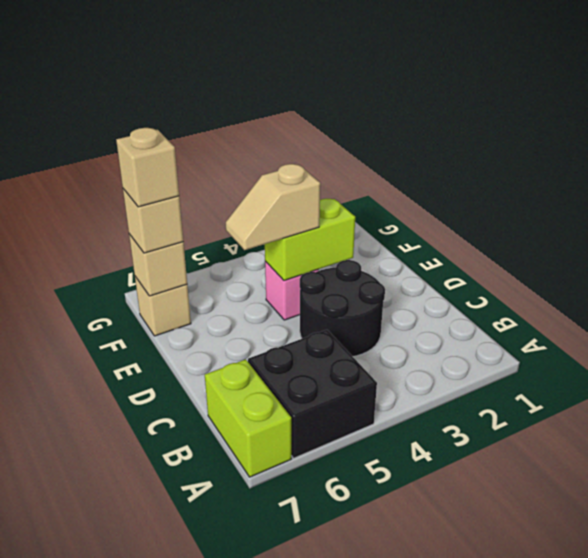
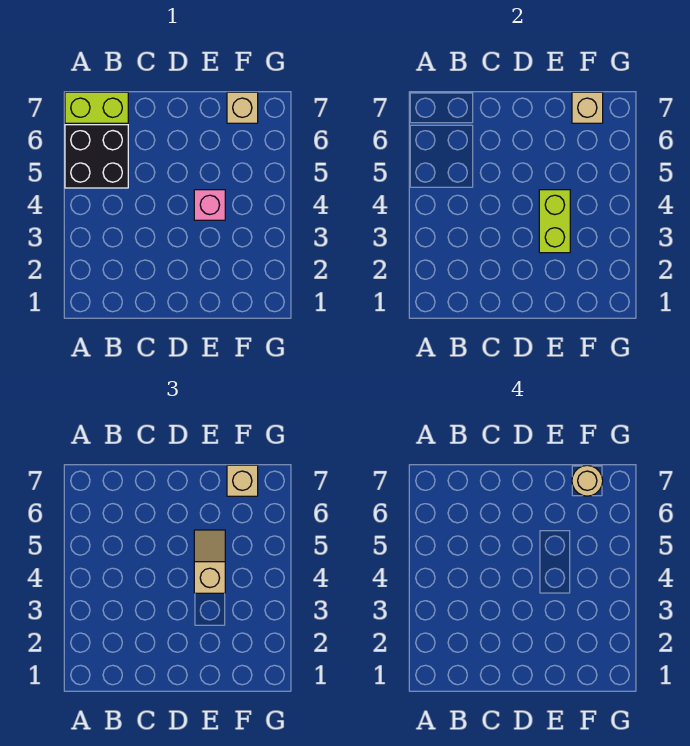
black 2x2 round brick [300,260,385,357] -> none
tan 1x1 brick [116,128,179,207] -> tan 1x1 round brick [572,465,603,496]

